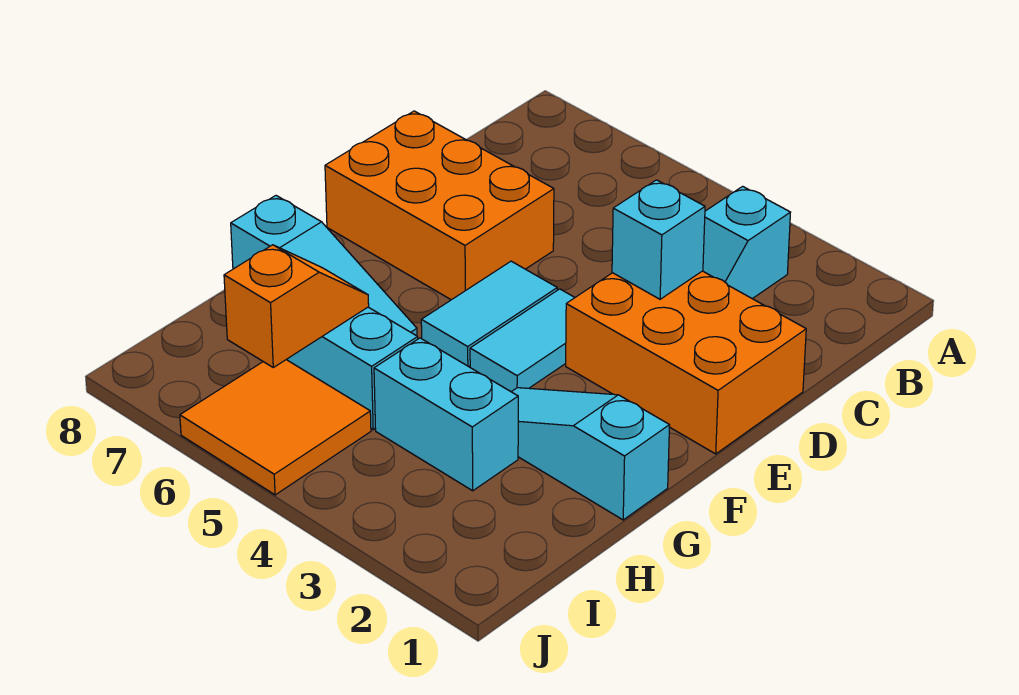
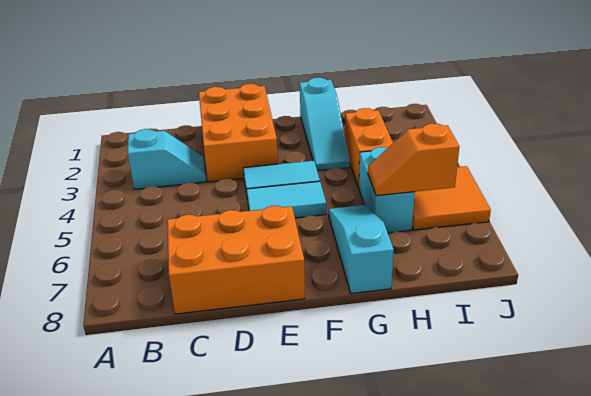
cyan 1x1 brick [612,180,705,299] -> none
orange 2x3 brick [325,111,554,300] -> orange 2x3 brick turned to [167,206,305,314]
cyan 1x2 brick [374,338,518,491] -> orange 1x2 brick [345,108,393,188]

